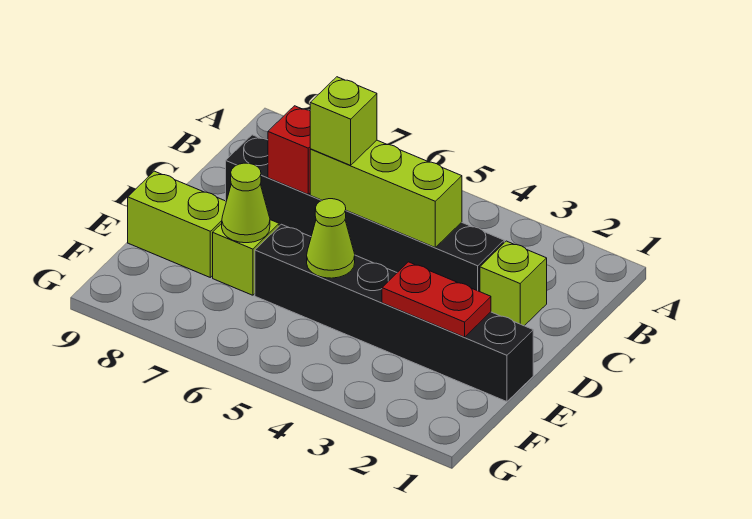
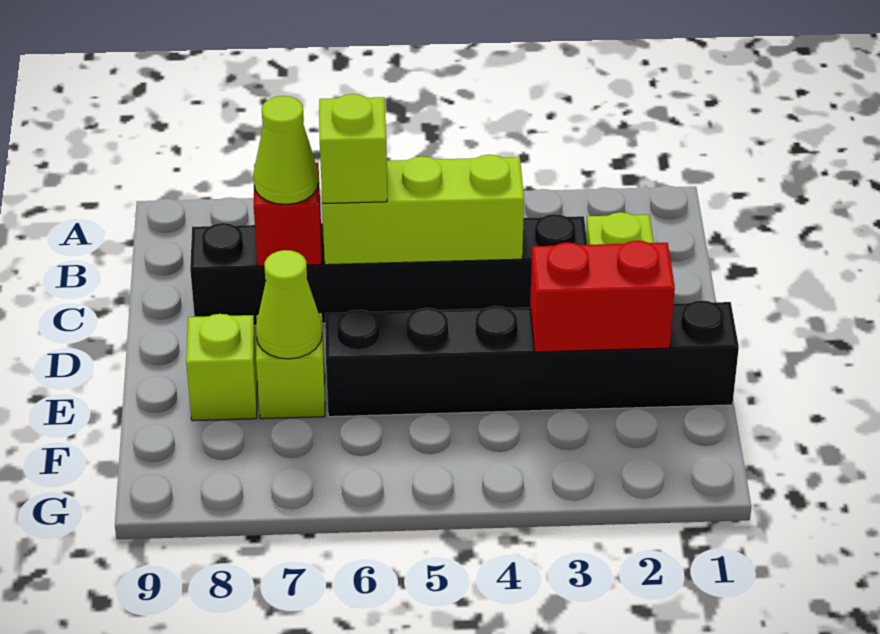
red 1x2 plate [382,262,491,337] -> red 1x2 brick [530,241,675,352]
lime 1x1 cone [307,199,355,278] -> lime 1x1 cone moved to [253,96,319,204]
lime 1x2 brick [128,171,226,277] -> lime 1x1 brick [186,314,257,421]

